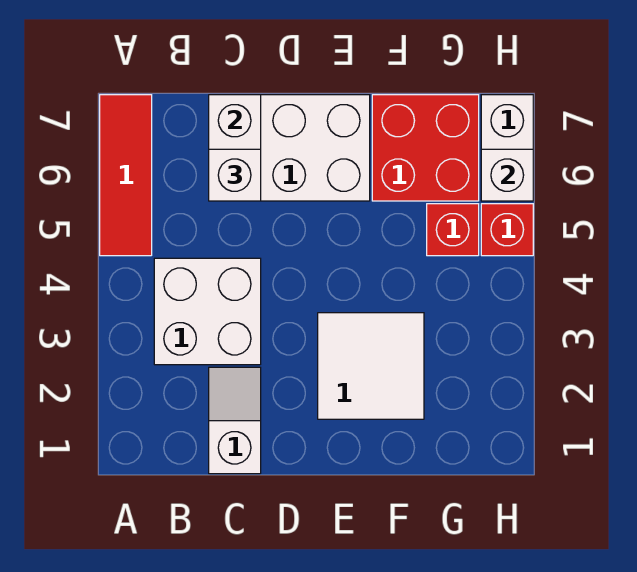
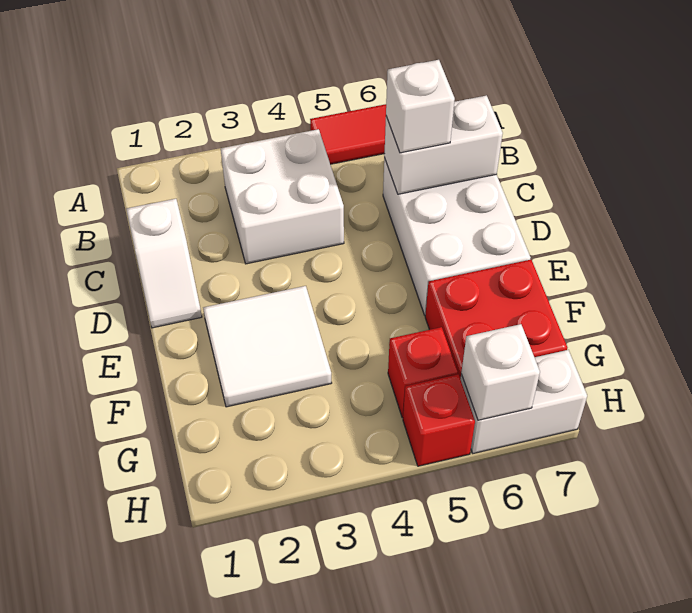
white 1x2 slope [209,367,261,474] -> white 1x2 slope turned to [126,199,202,328]

